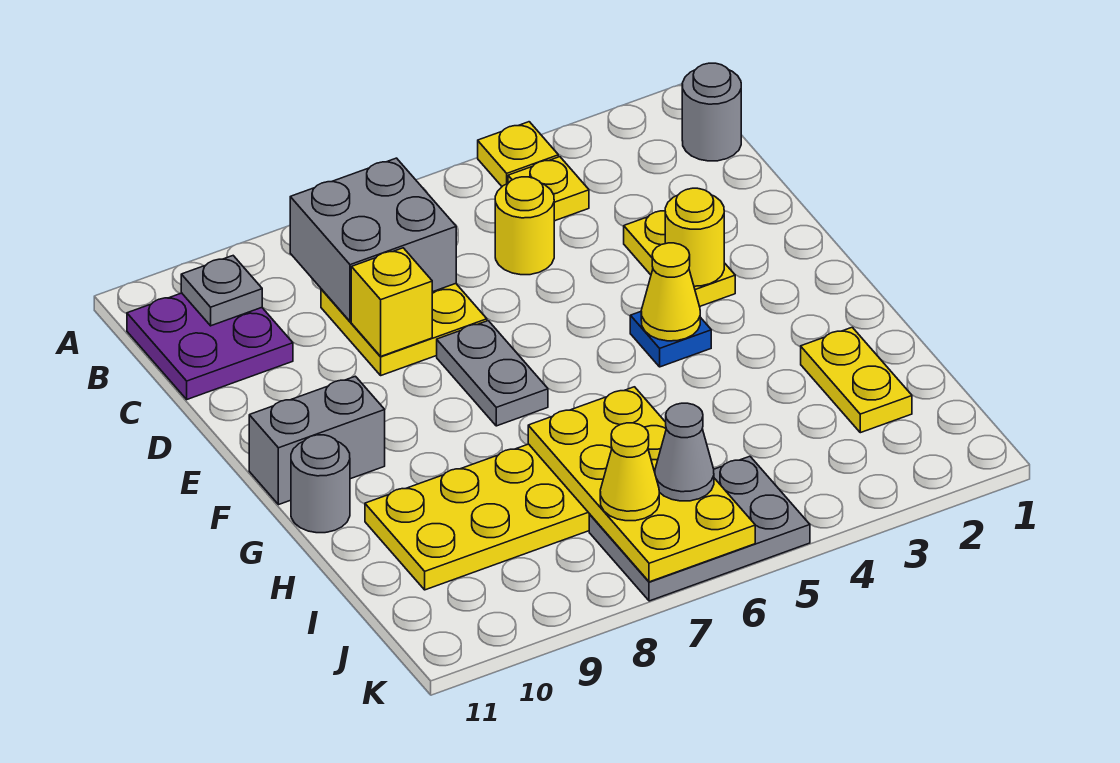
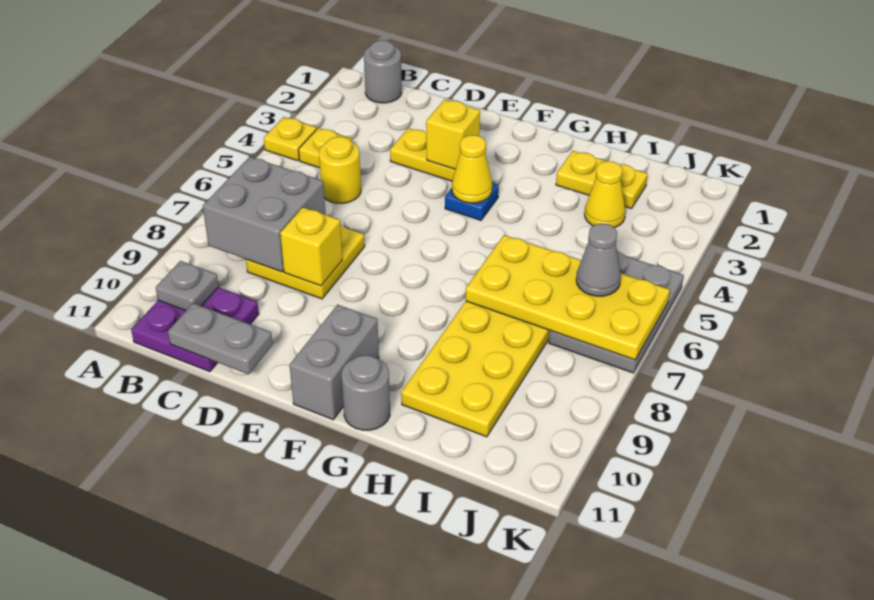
yellow 1x1 round brick [665,188,724,286] -> yellow 1x1 brick [426,99,480,169]
grey 1x2 plate [437,321,548,426] -> grey 1x2 plate moved to [168,303,273,374]
yellow 1x1 cone [600,423,659,521] -> yellow 1x1 cone moved to [584,161,626,228]

